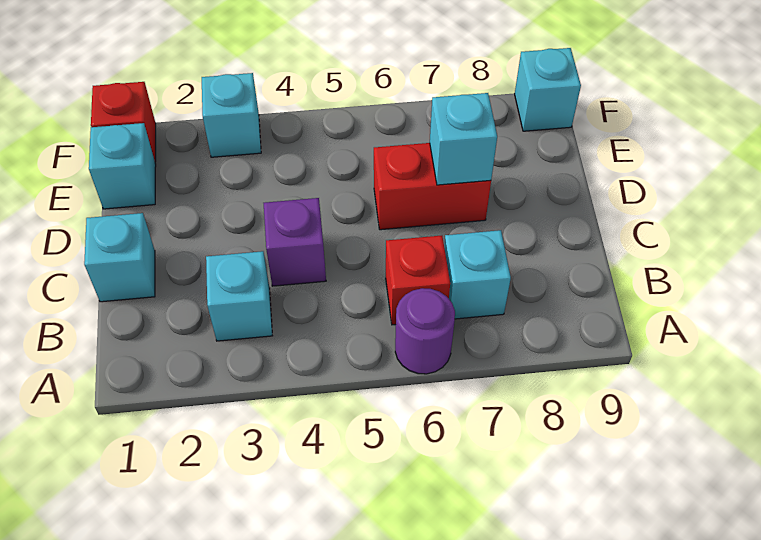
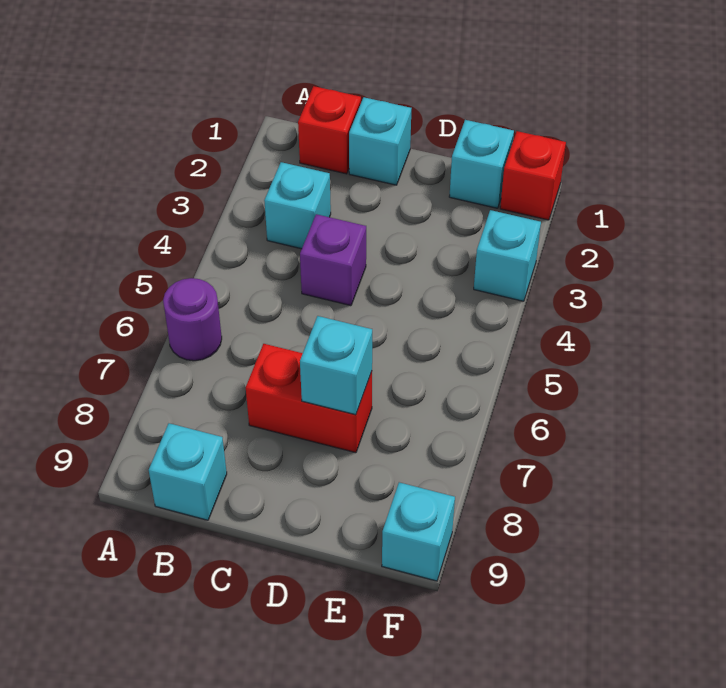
red 1x1 brick [386,236,450,325] -> red 1x1 brick moved to [298,86,361,174]
cyan 1x1 brick [444,230,511,319] -> cyan 1x1 brick moved to [149,423,227,520]
red 1x2 brick [374,143,491,230] -> red 1x2 brick turned to [246,344,372,453]

